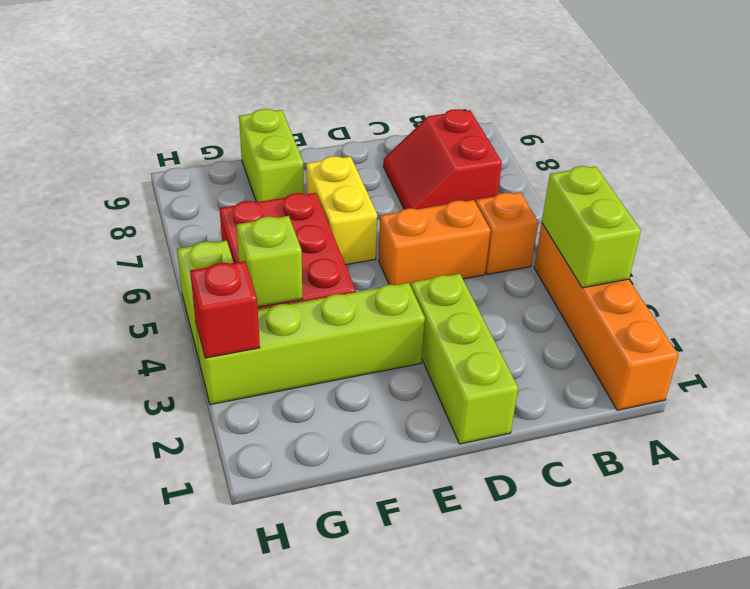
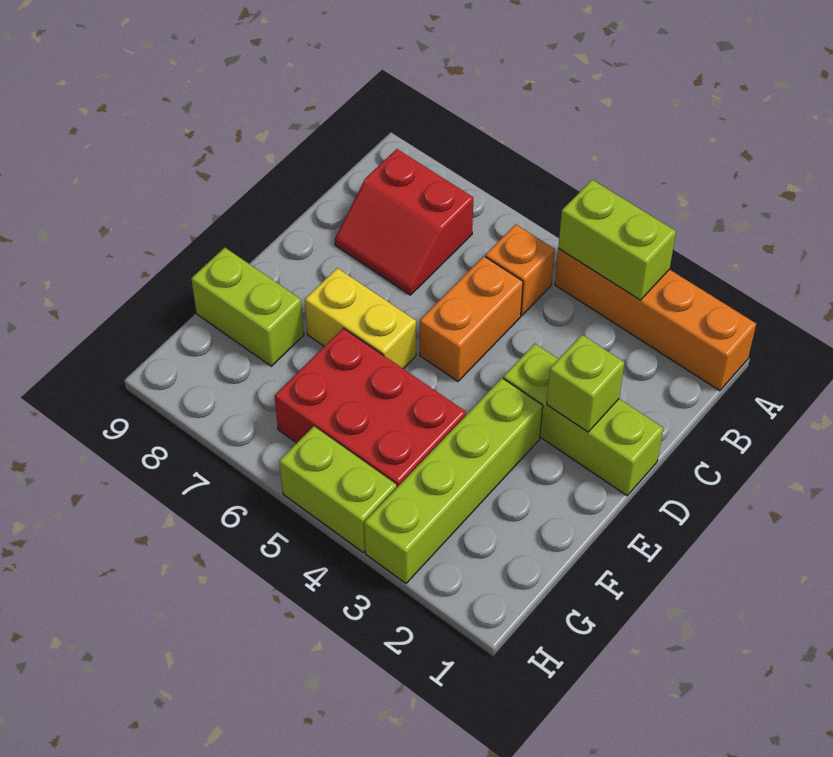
lime 1x1 brick [237,216,302,307] -> lime 1x1 brick moved to [547,335,624,432]
red 1x1 brick [190,261,260,358] -> none

